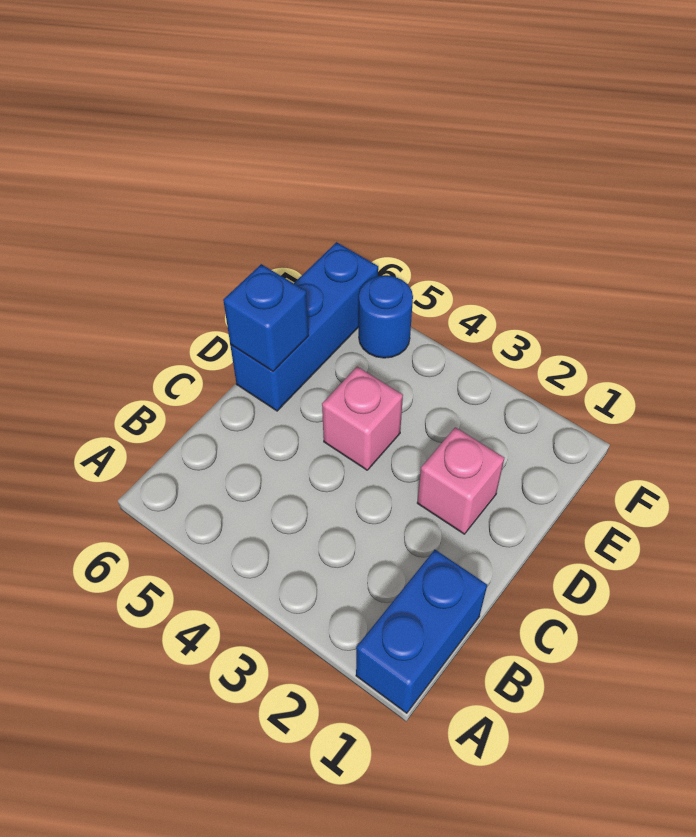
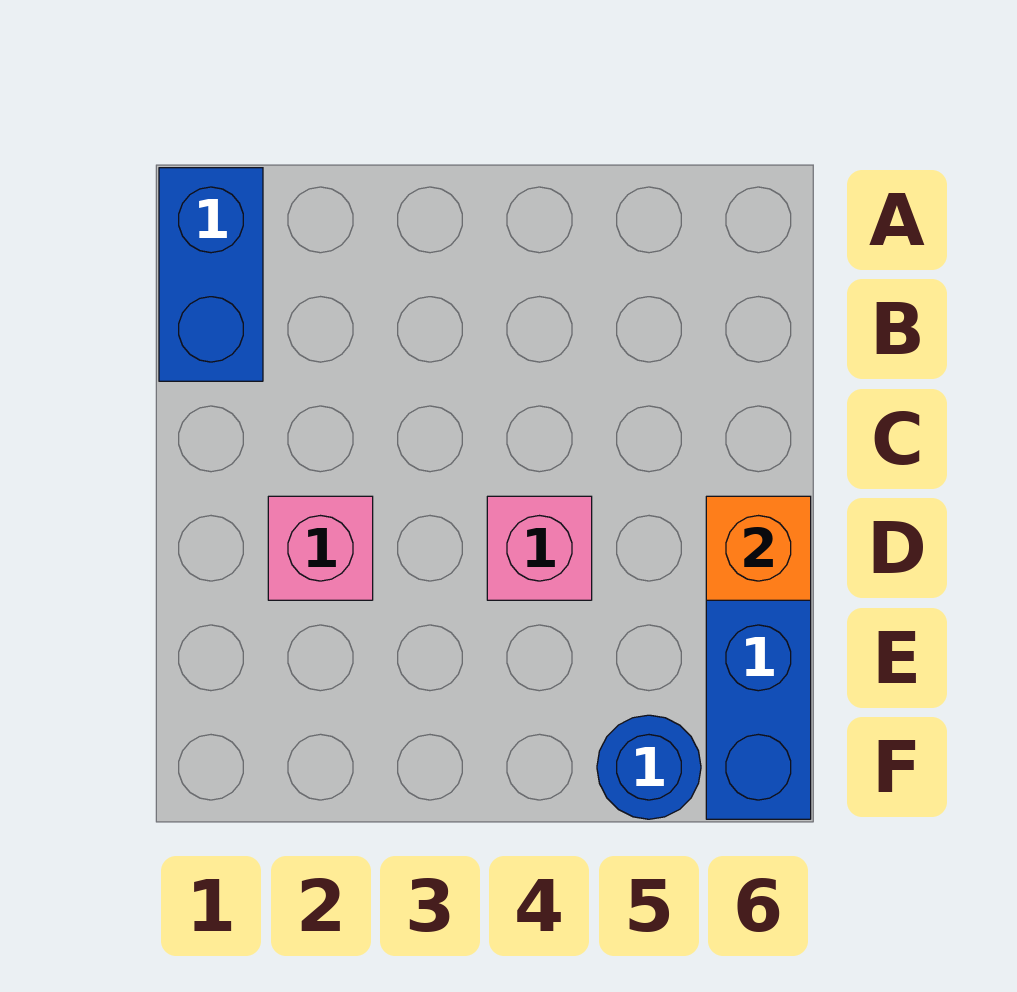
blue 1x1 brick [223,264,309,371] -> orange 1x1 brick [706,496,811,600]

